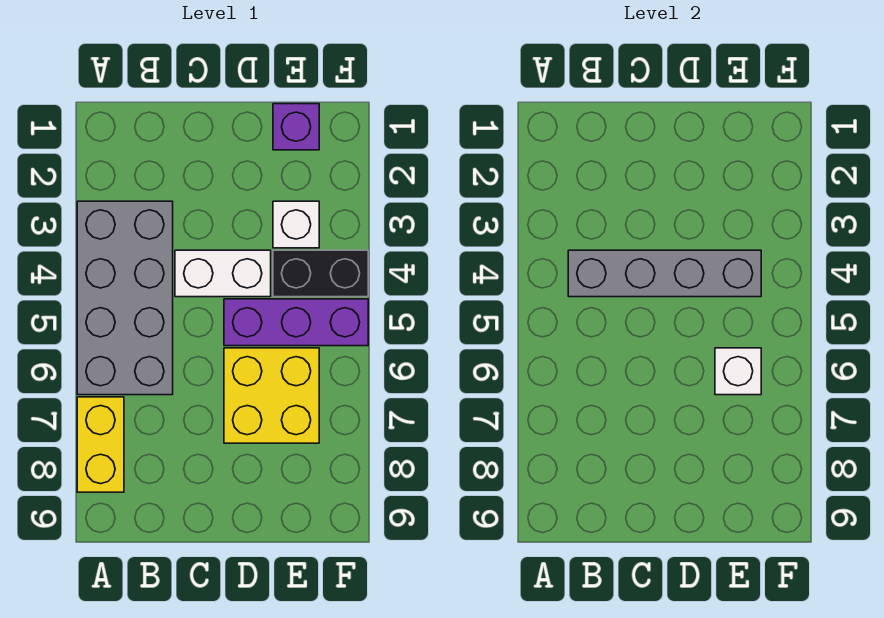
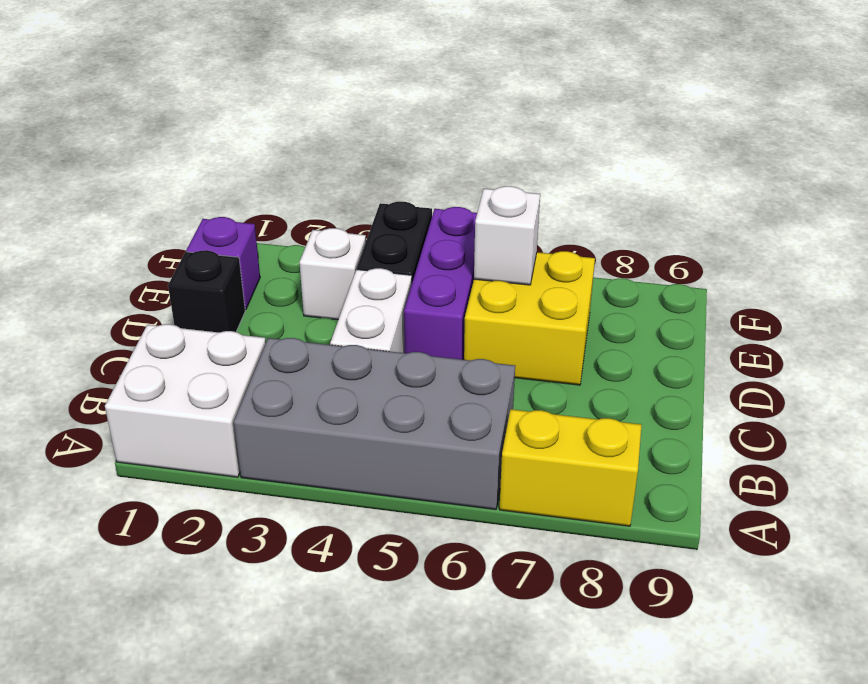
none -> white 2x2 brick [105,324,266,477]
grey 1x4 brick [568,250,761,297] -> none
none -> black 1x1 brick [168,250,245,332]

